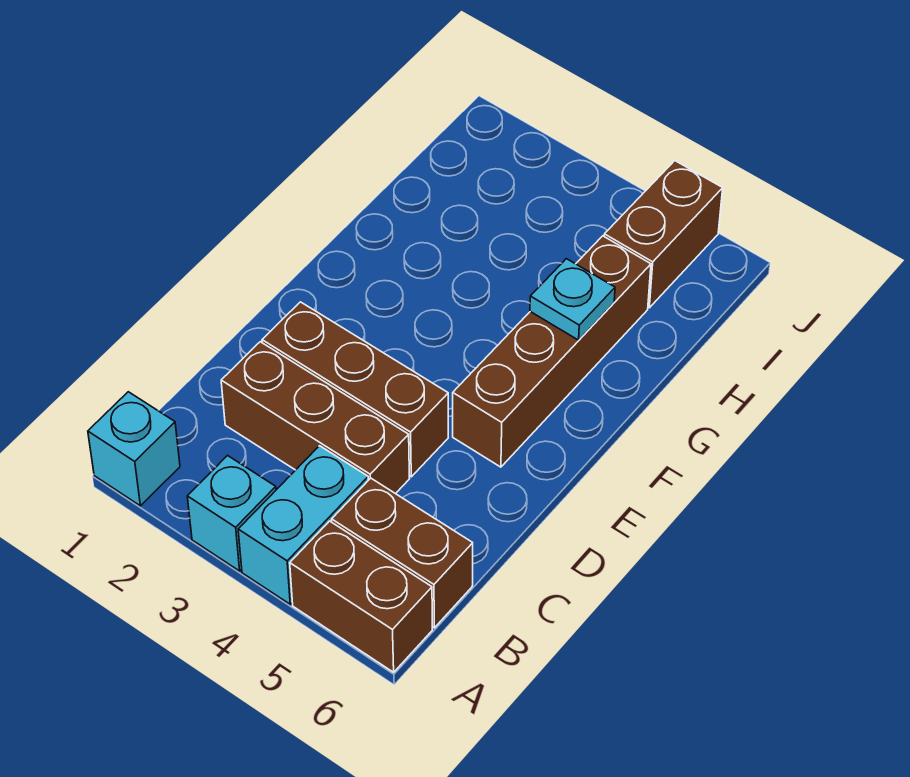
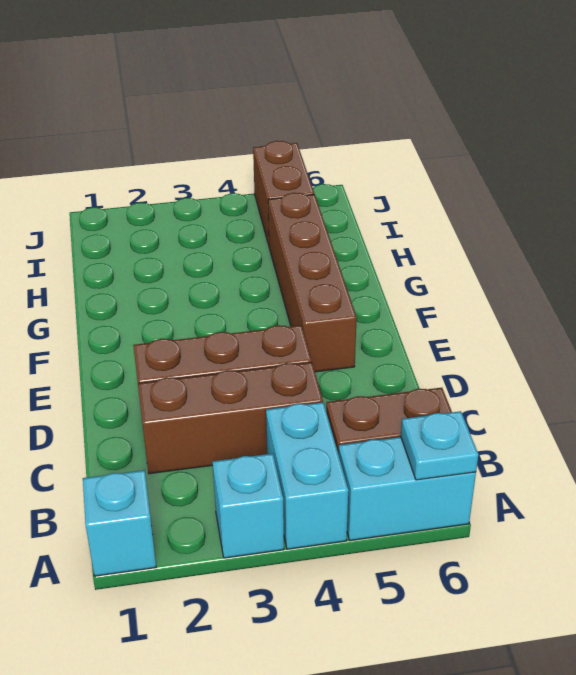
brown 1x2 brick [290,521,432,672] -> cyan 1x2 brick [338,437,476,540]
cyan 1x1 plate [530,259,615,340] -> cyan 1x1 plate moved to [401,411,478,480]

